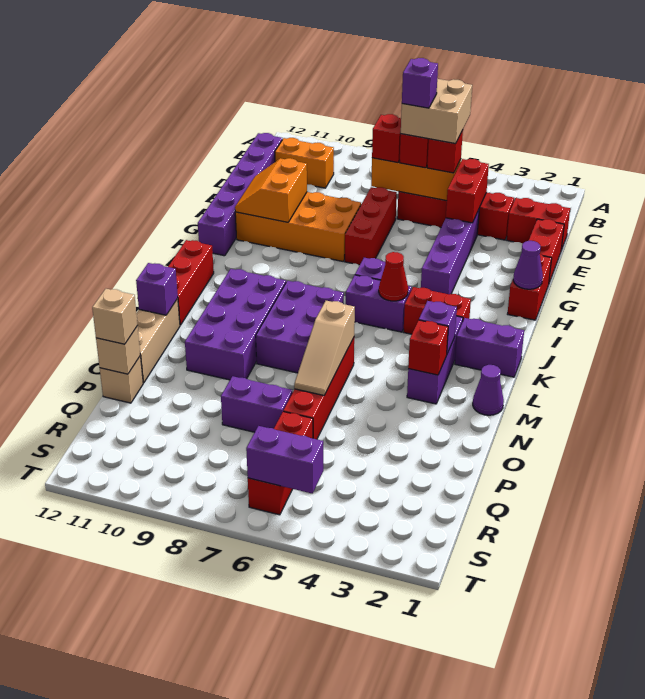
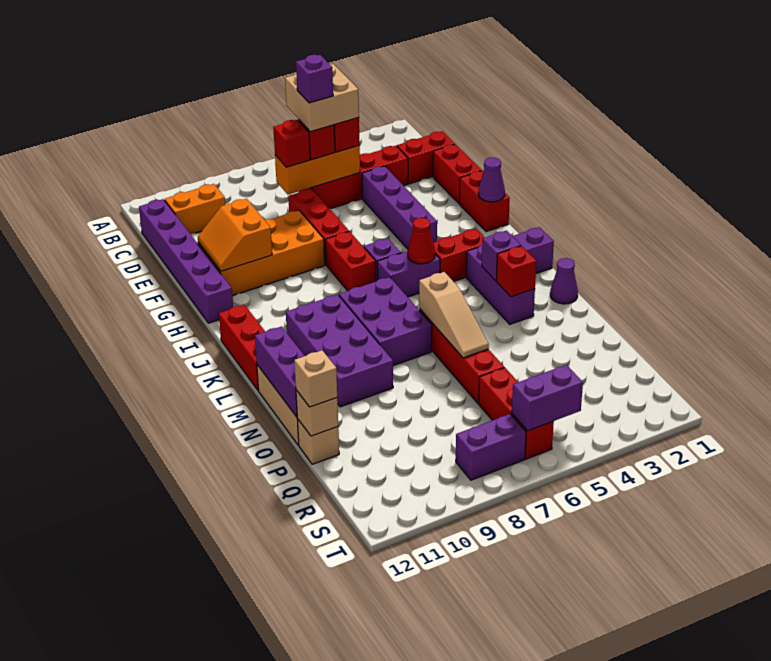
red 1x2 brick [446,159,489,223] -> red 1x2 brick moved to [326,232,376,291]
purple 1x1 brick [136,263,178,315] -> purple 1x3 brick [255,327,304,417]
purple 1x2 brick [221,376,293,432] -> purple 1x2 brick moved to [456,414,526,480]

